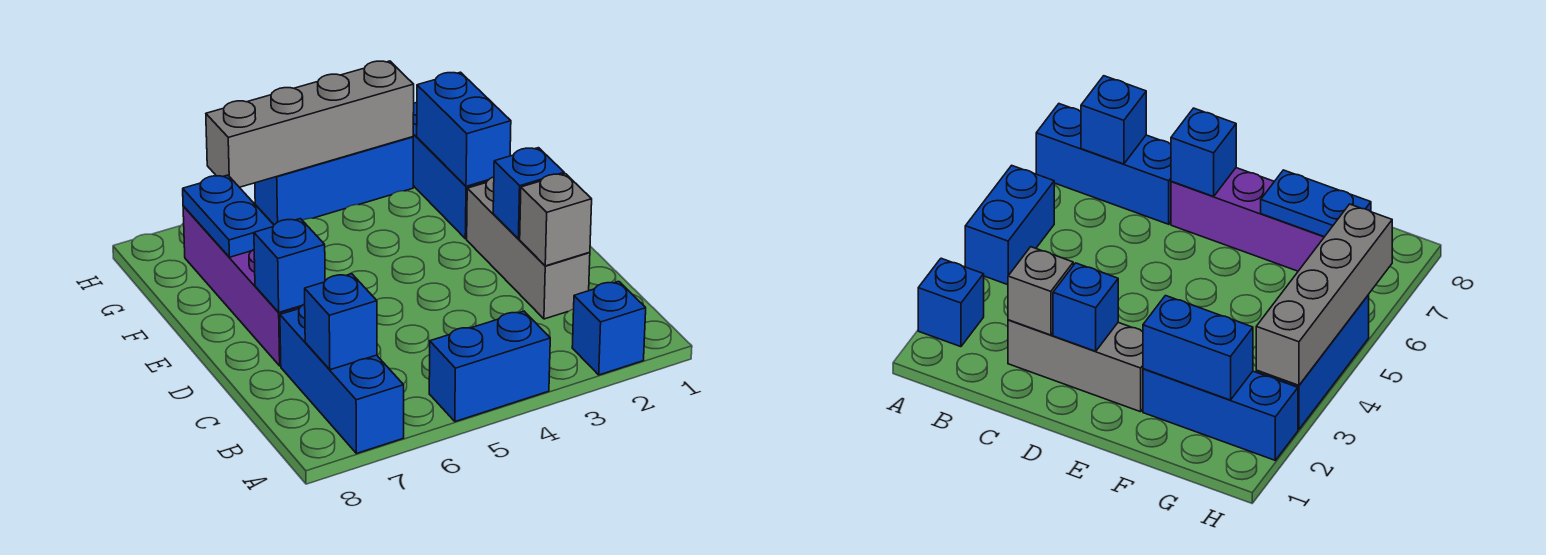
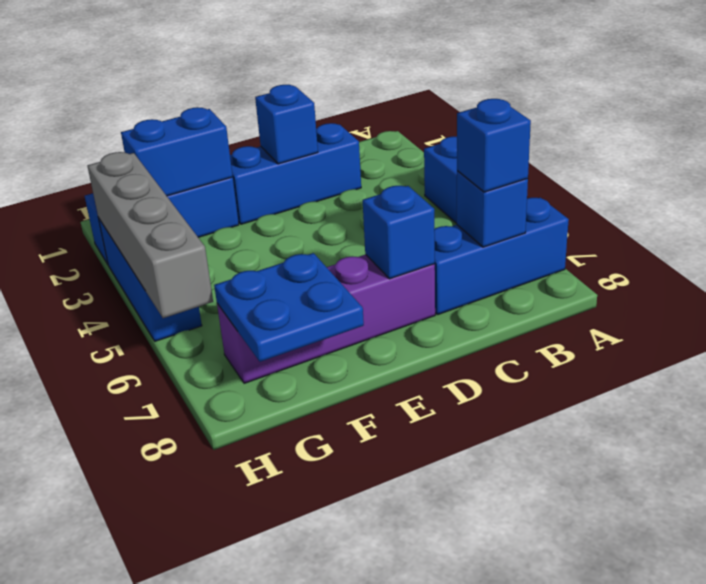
blue 1x1 brick [572,281,646,375] -> blue 1x1 brick moved to [457,99,531,192]
grey 1x3 brick [467,177,590,319] -> blue 1x3 brick [230,123,361,224]
grey 1x1 brick [520,174,592,266] -> none
blue 1x2 plate [183,175,274,257] -> blue 2x2 plate [214,253,364,362]

